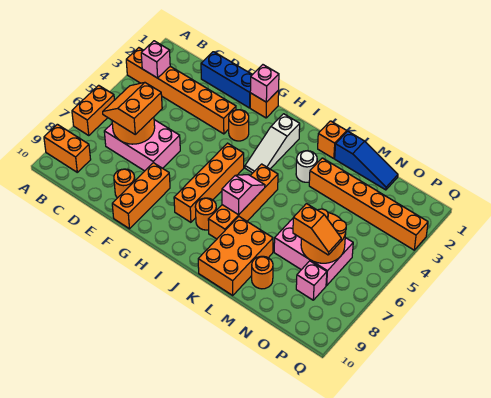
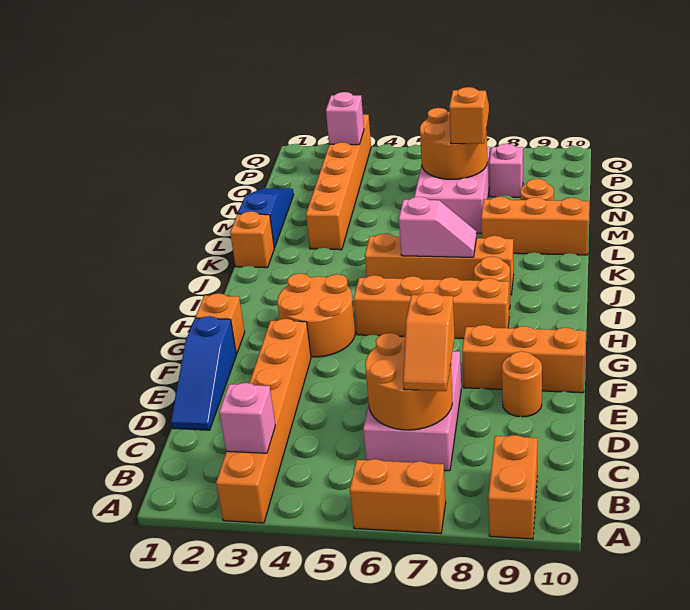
orange 2x2 slope [103,83,162,134] -> orange 1x2 slope [403,292,455,391]
blue 1x3 brick [201,52,252,108] -> blue 1x3 slope [171,316,236,430]
pink 1x1 brick [250,65,279,102] -> pink 1x1 brick moved to [326,92,364,145]
orange 1x1 round brick [229,110,249,141] -> orange 2x2 round brick [277,273,355,357]
white 1x3 slope [245,114,300,173] -> none
pink 1x2 slope [222,175,265,215] -> pink 1x2 slope turned to [399,197,476,257]
white 1x1 round brick [296,151,317,182] -> none
orange 2x3 brick [198,217,273,295] -> orange 1x3 brick [481,197,589,255]

